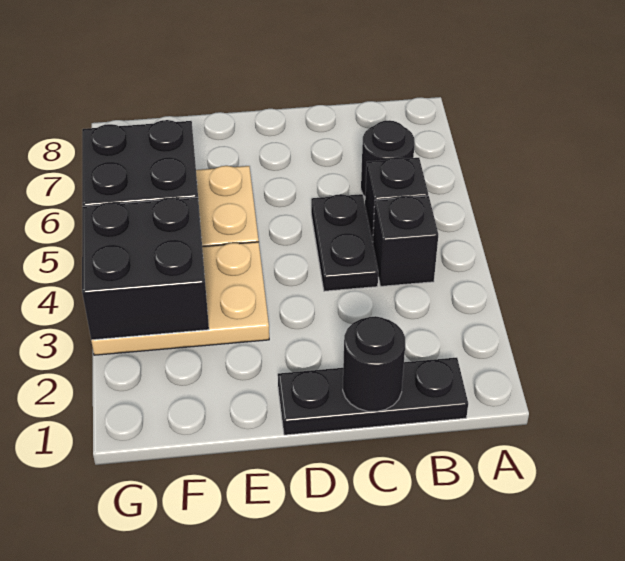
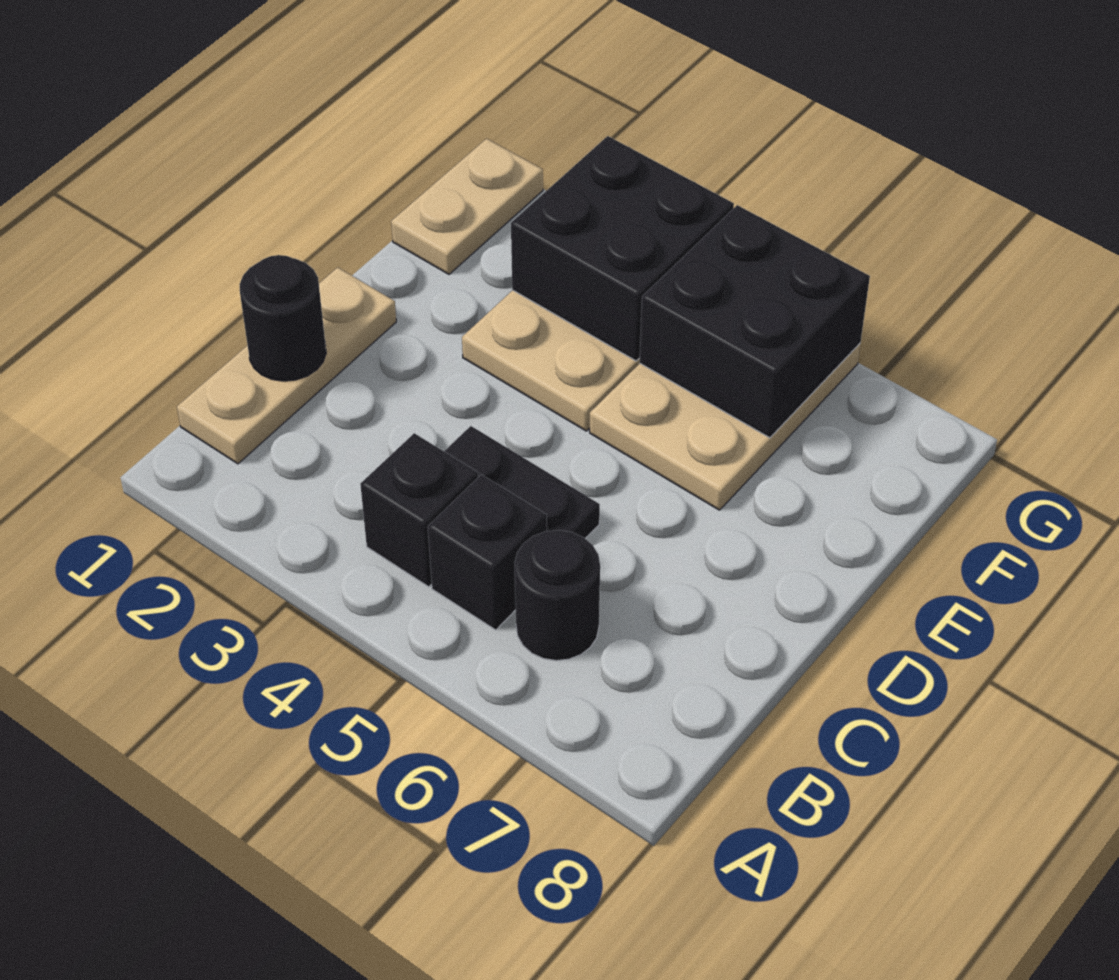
black 1x3 plate [278,358,468,435] -> tan 1x3 plate [177,267,396,464]
none -> tan 1x2 plate [391,139,543,274]

